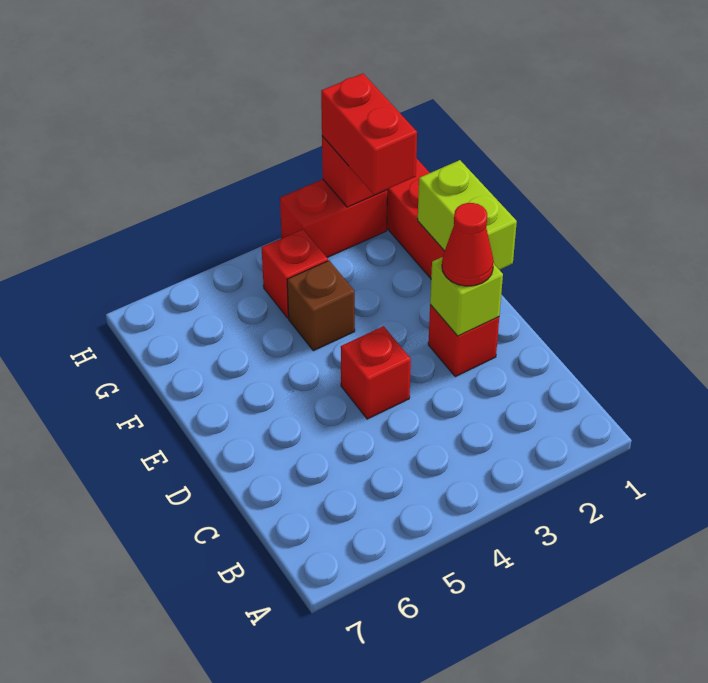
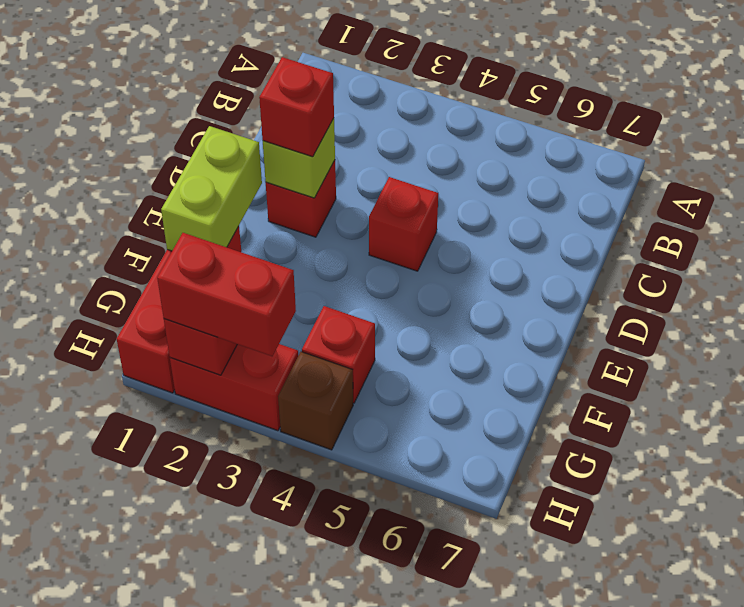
red 1x1 cone [442,203,494,286] -> red 1x1 brick [259,57,334,157]
brown 1x1 brick [287,261,355,351] -> brown 1x1 brick moved to [278,352,353,450]
red 1x2 brick [321,73,417,195] -> red 1x2 brick turned to [157,233,296,356]

